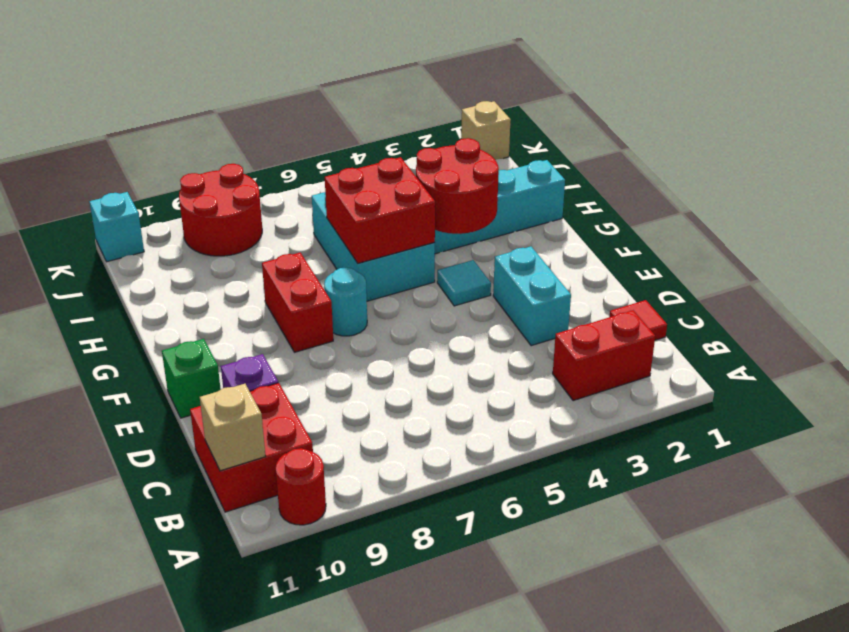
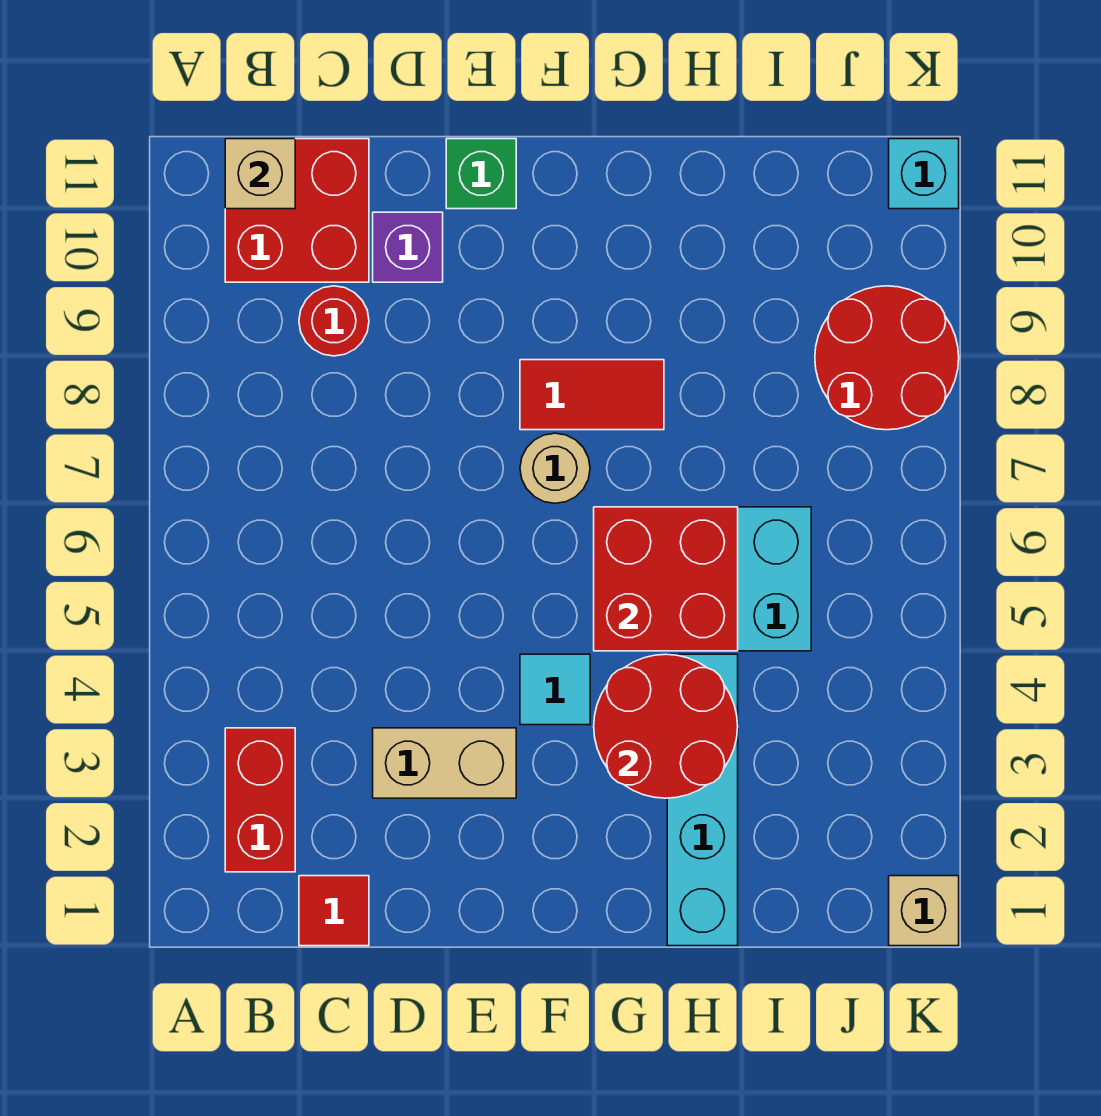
red 1x1 round brick [275,448,326,525] -> red 1x1 round brick moved to [299,286,369,356]
cyan 1x2 brick [493,246,571,346] -> tan 1x2 brick [373,728,516,798]
cyan 1x1 round brick [324,267,367,336] -> tan 1x1 round brick [520,433,590,503]
red 1x2 brick [262,253,333,352] -> red 1x2 tile [520,360,664,430]

